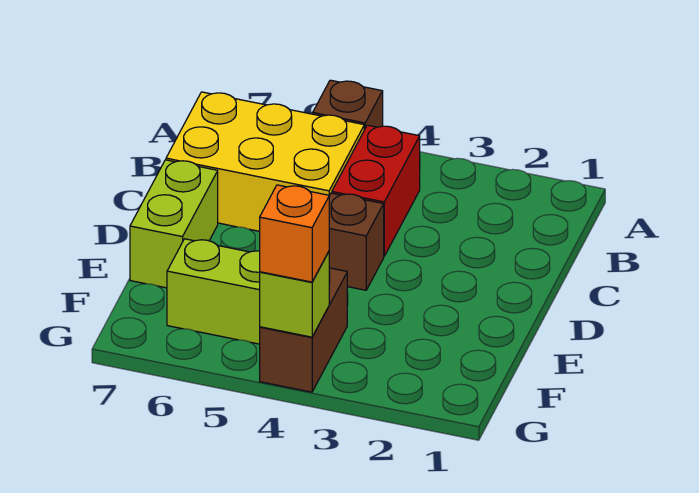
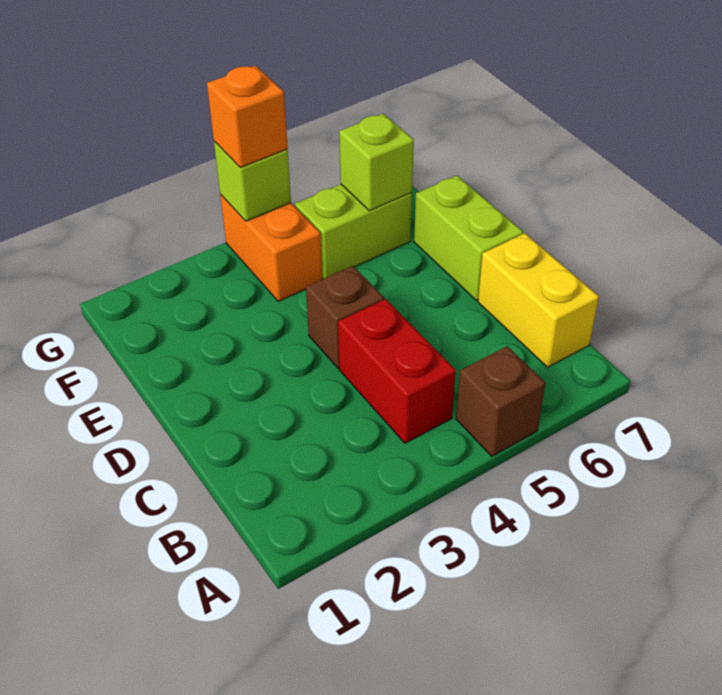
yellow 2x3 brick [166,92,364,231] -> yellow 1x2 brick [478,233,599,367]
brown 1x2 brick [260,268,347,392] -> orange 1x2 brick [220,195,322,301]
none -> lime 1x1 brick [339,114,414,211]

